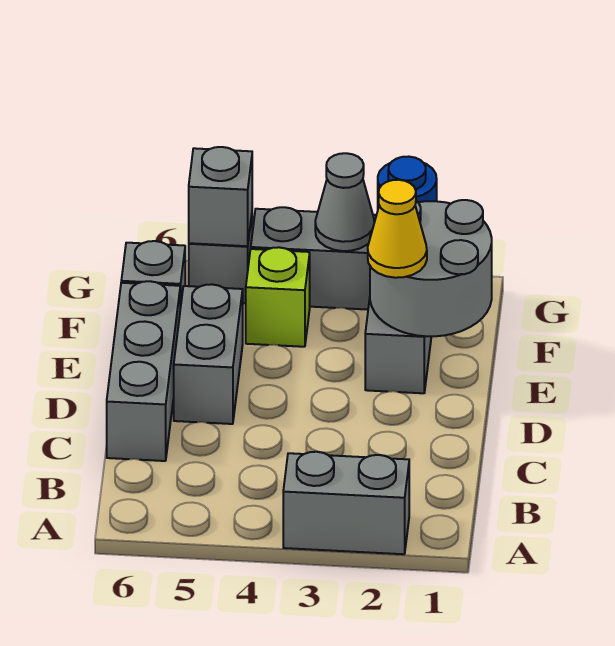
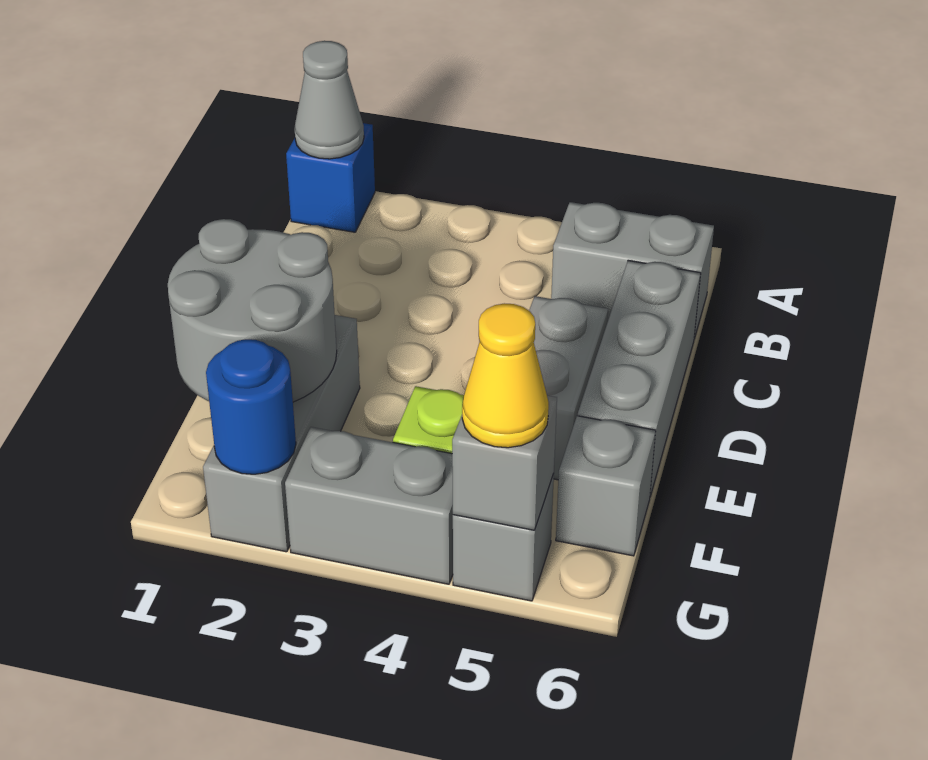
none -> blue 1x1 brick [286,123,375,232]
grey 1x2 brick [283,452,409,554] -> grey 1x2 brick moved to [551,202,714,339]
yellow 1x1 cone [368,180,427,278] -> yellow 1x1 cone moved to [462,303,549,448]
grey 1x1 cone [315,153,374,251] -> grey 1x1 cone moved to [294,41,364,159]

